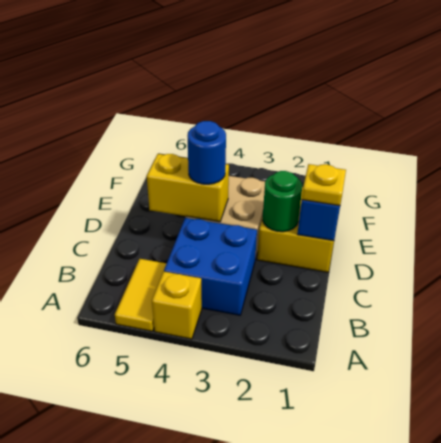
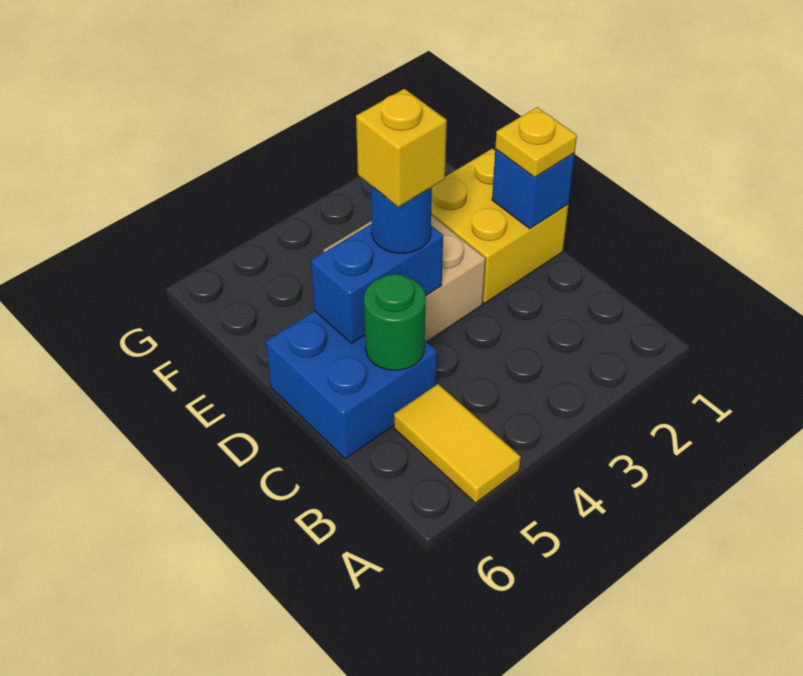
yellow 1x1 brick [152,272,202,339] -> yellow 1x1 brick moved to [356,89,447,207]
blue 2x2 brick [164,218,257,315] -> blue 2x2 brick moved to [266,311,437,459]
green 1x1 round brick [263,171,302,232] -> green 1x1 round brick moved to [364,274,426,370]
yellow 1x2 brick [147,154,229,222] -> blue 1x2 brick [311,224,443,344]

